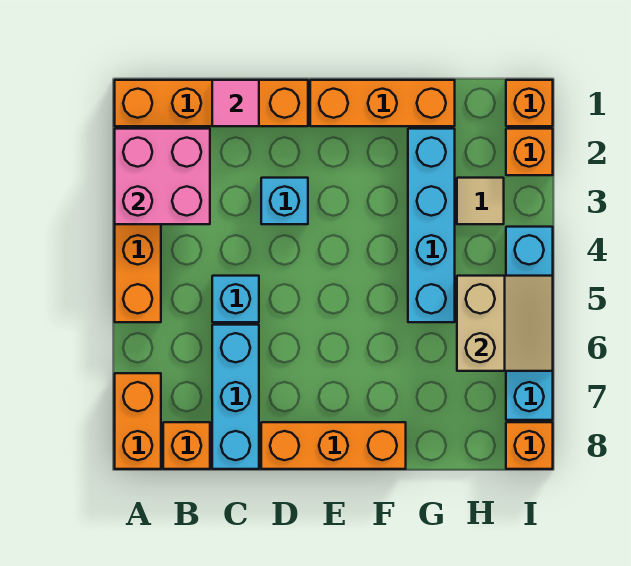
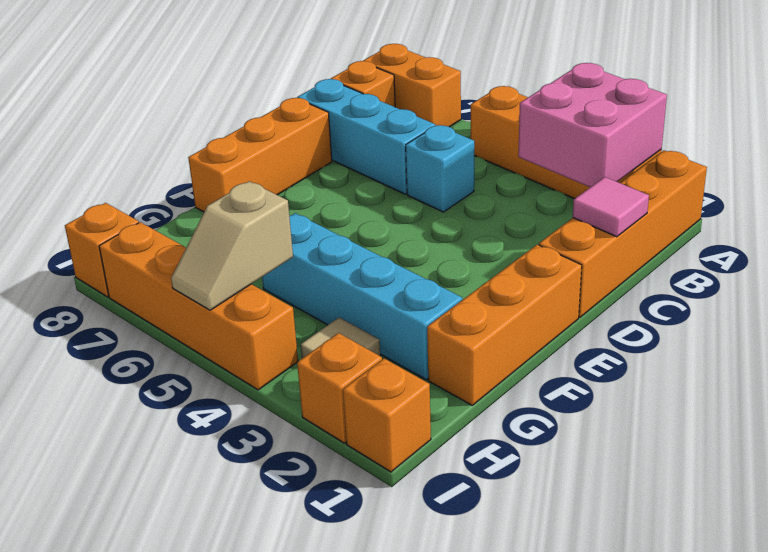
cyan 1x1 brick [261,178,308,224] -> none
tan 2x2 slope [457,276,553,371] -> tan 1x2 slope [171,181,293,310]
cyan 1x4 brick [506,227,553,420] -> orange 1x4 brick [99,222,298,390]

